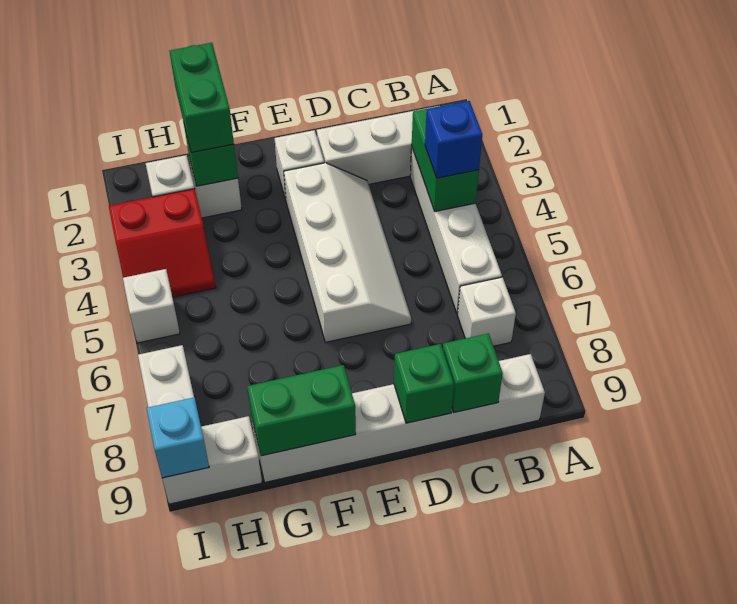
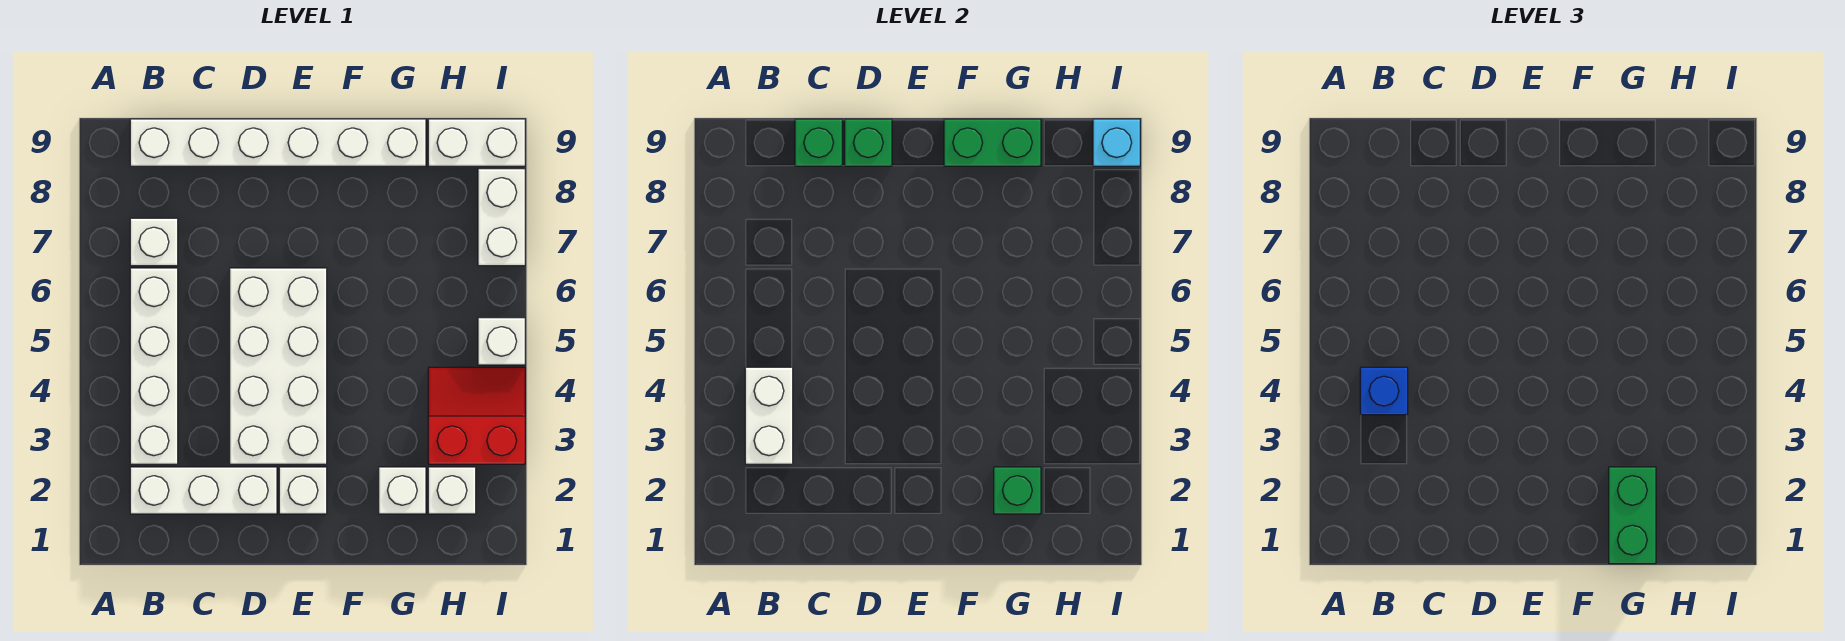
green 1x2 brick [412,103,479,211] -> white 1x2 brick [745,367,793,464]
white 2x4 slope [284,163,411,342] -> white 2x4 brick [230,268,327,464]

